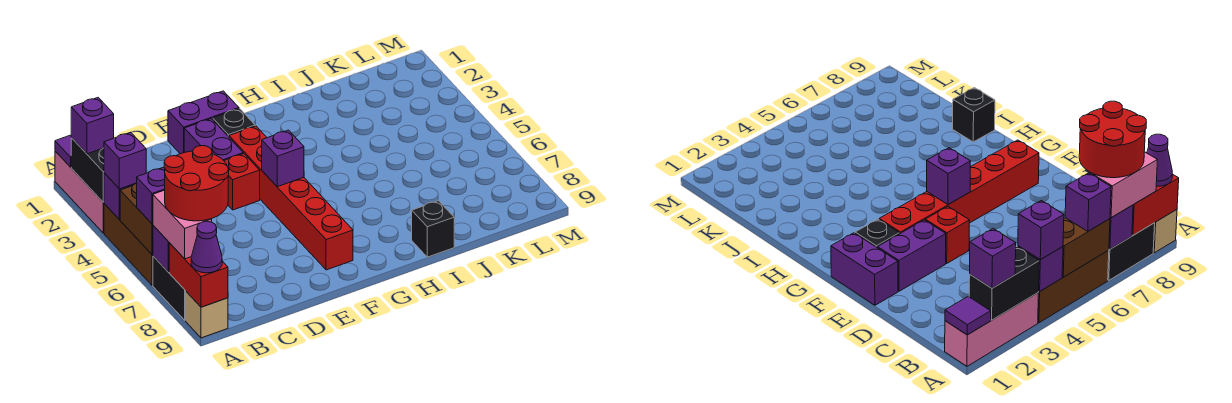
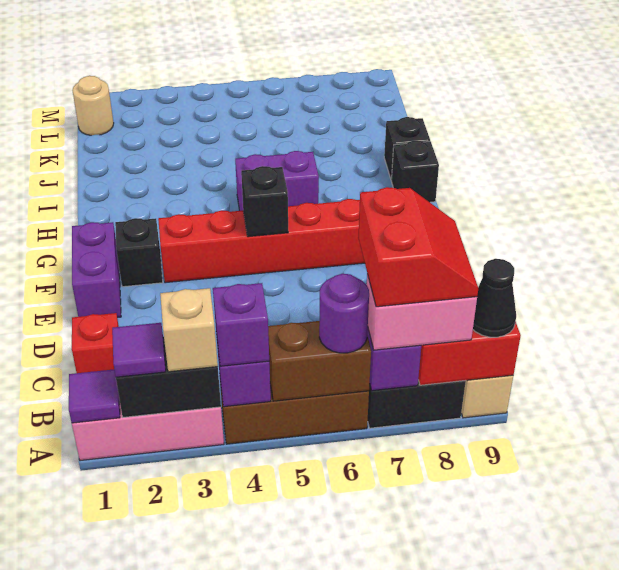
purple 1x1 brick [71,98,114,154] -> purple 1x1 tile [112,323,166,377]
none -> tan 1x1 brick [160,288,218,372]
purple 1x1 brick [137,167,165,224] -> purple 1x1 round brick [319,274,369,353]
red 2x2 round brick [164,146,229,221] -> red 2x2 slope [358,187,478,307]
purple 1x1 cone [191,221,222,273] -> black 1x1 cone [473,259,516,337]
purple 1x2 brick [184,119,243,160] -> purple 1x2 brick moved to [235,151,319,211]
red 1x1 brick [224,154,260,210] -> red 1x1 brick moved to [72,313,119,373]
purple 1x1 brick [262,130,304,187] -> black 1x1 brick [241,166,288,237]
none -> black 1x1 brick [391,141,439,202]
none -> tan 1x1 round brick [72,76,114,135]

